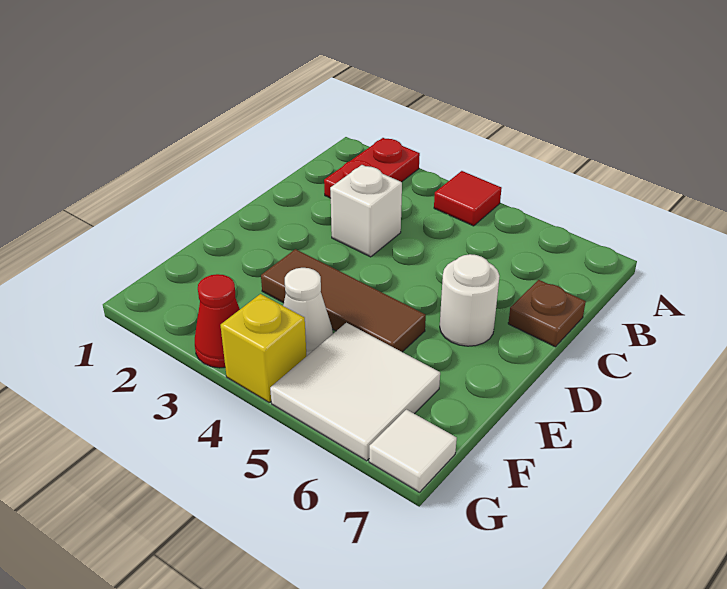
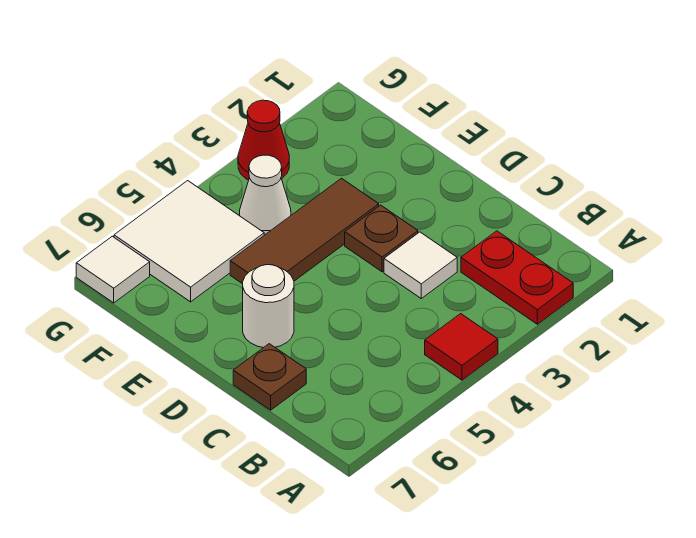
white 1x1 brick [330,165,402,257] -> white 1x1 tile [384,232,457,298]
none -> brown 1x1 plate [345,205,418,272]
yellow 1x1 brick [221,294,306,402] -> none

